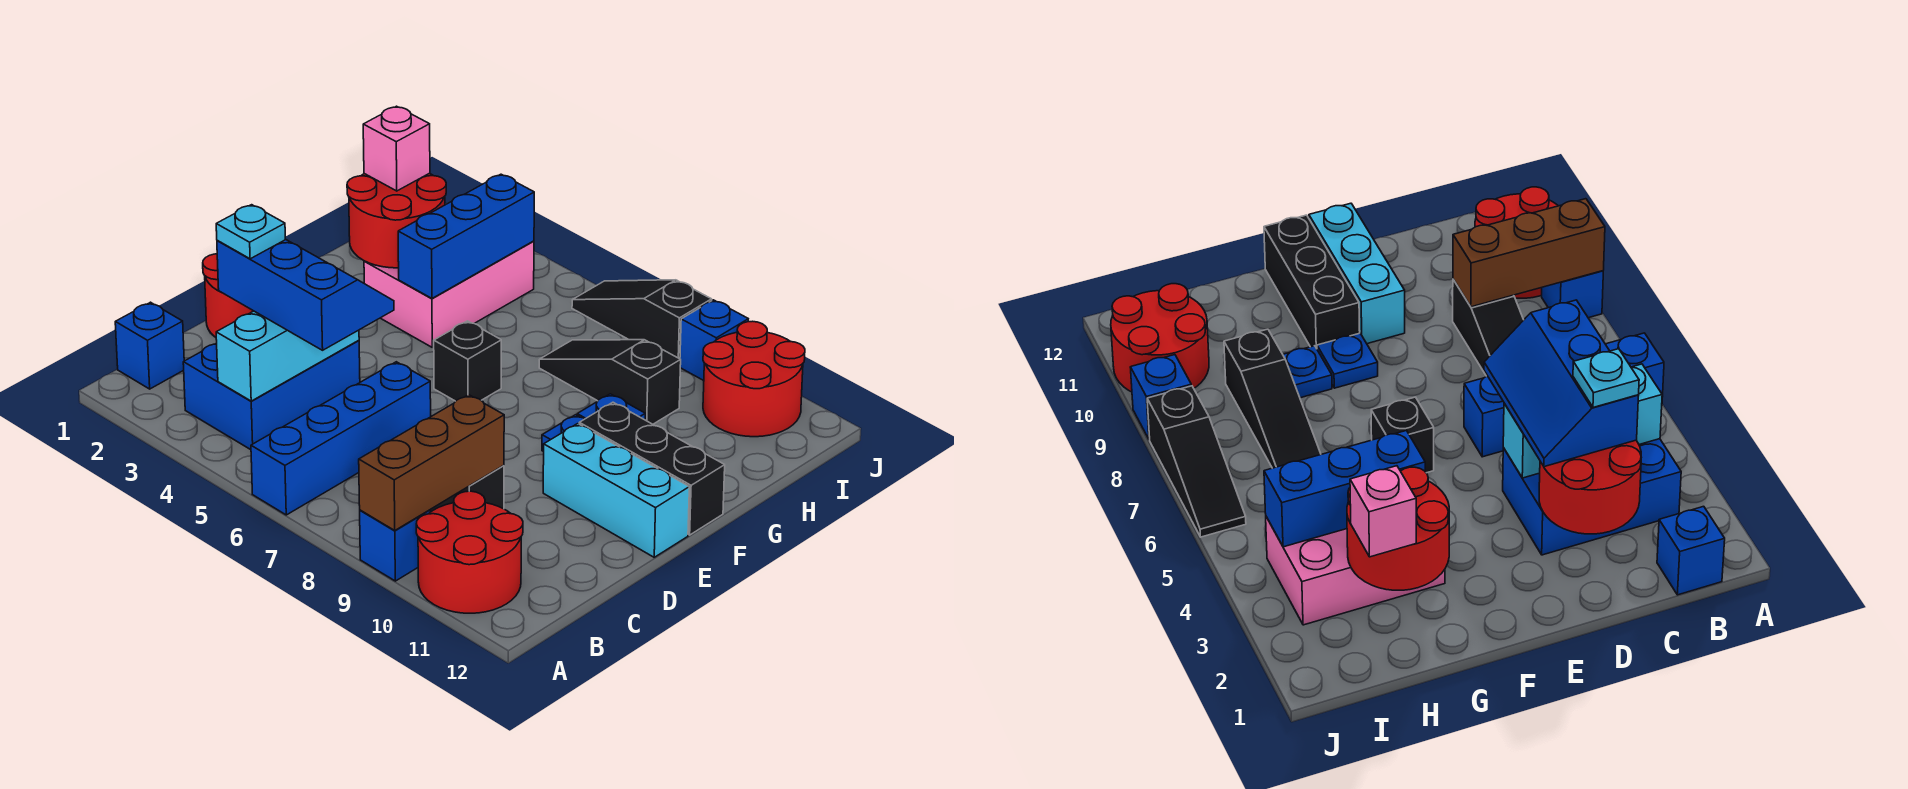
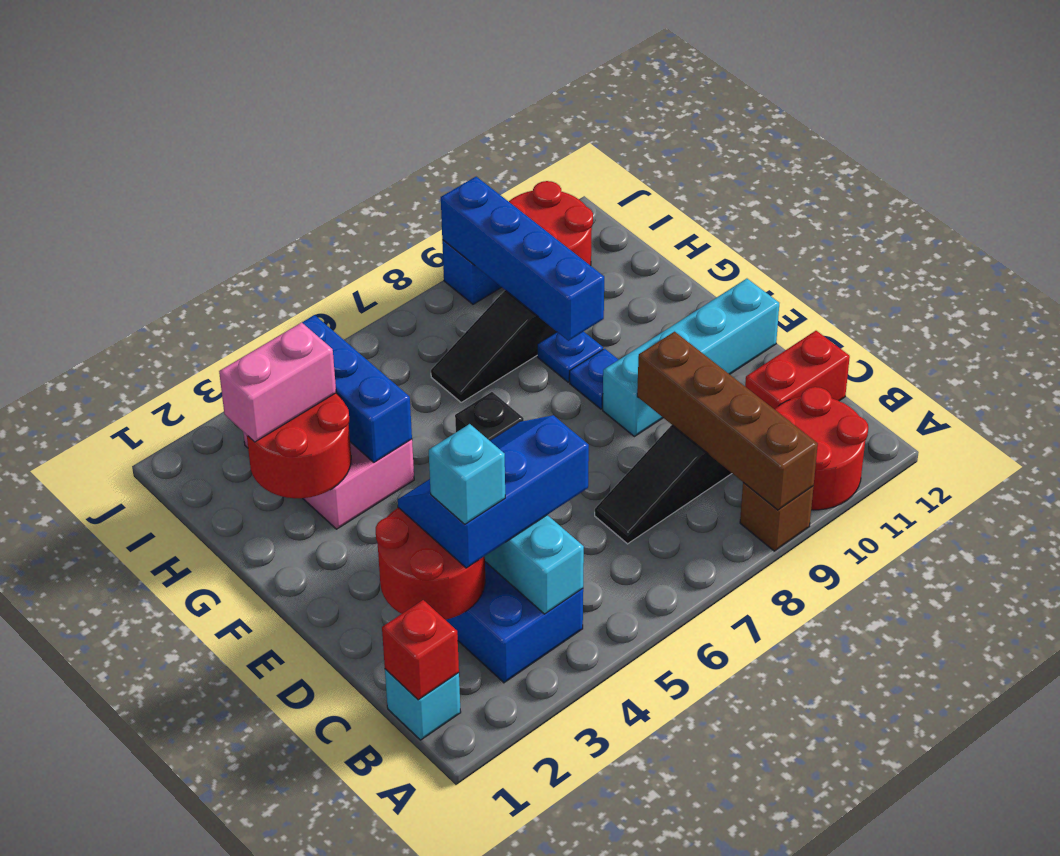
blue 1x4 brick [251,362,431,515] -> blue 1x4 brick moved to [441,177,604,341]
blue 1x1 brick [360,510,430,581] -> brown 1x1 brick [740,482,814,551]
brown 1x3 brick [359,395,504,531] -> brown 1x4 brick [637,332,818,510]
blue 1x1 brick [115,302,184,389] -> cyan 1x1 brick [385,669,461,740]
none -> red 1x1 brick [382,600,459,700]
cyan 1x1 plate [216,205,285,259] -> cyan 1x1 brick [429,424,505,524]
none -> red 1x2 brick [745,331,850,409]
cyan 1x3 brick [543,424,689,557] -> cyan 1x4 brick [603,279,779,436]
black 1x3 brick [579,402,725,535] -> none
pink 1x1 brick [363,106,430,191] -> pink 1x2 brick [219,322,336,442]
black 1x3 slope [572,280,712,359] -> none

